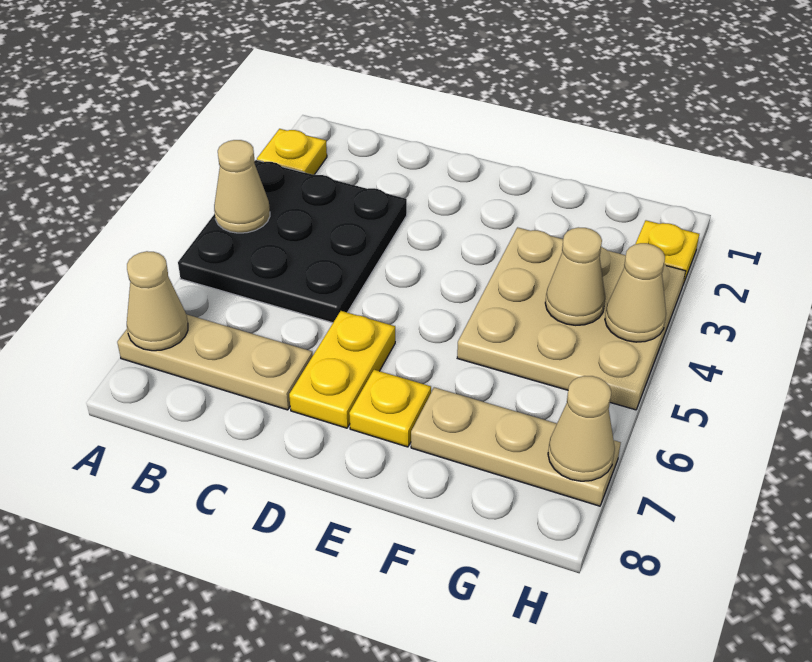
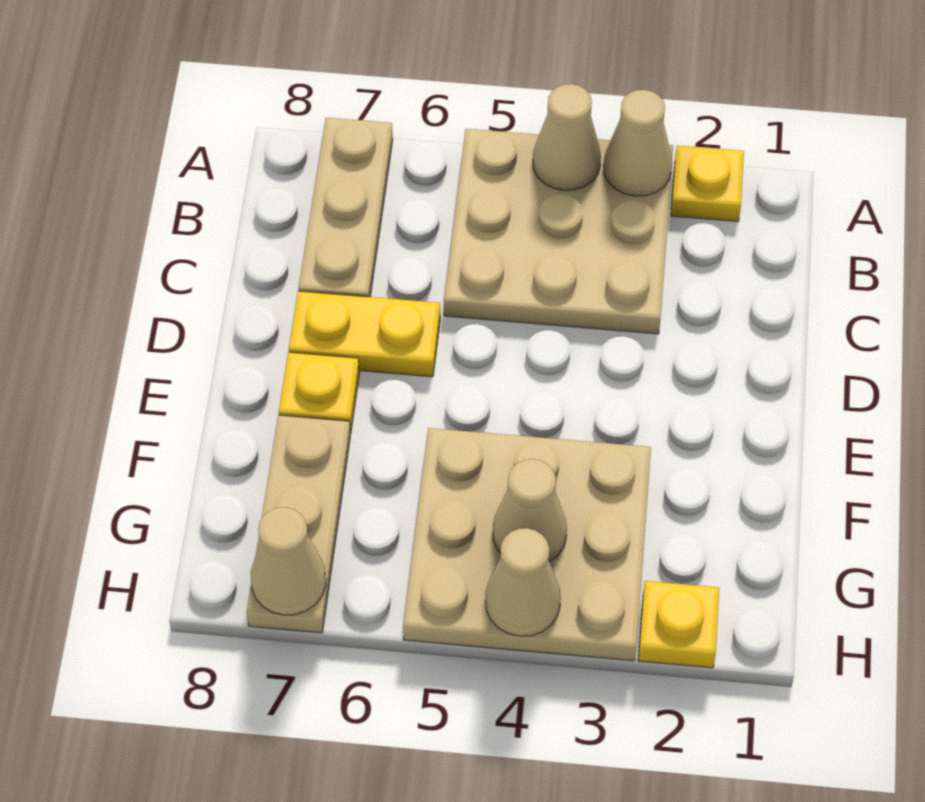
black 3x3 plate [178,160,407,323] -> tan 3x3 plate [444,129,673,334]
tan 1x1 cone [127,251,188,351] -> tan 1x1 cone moved to [604,90,672,196]

